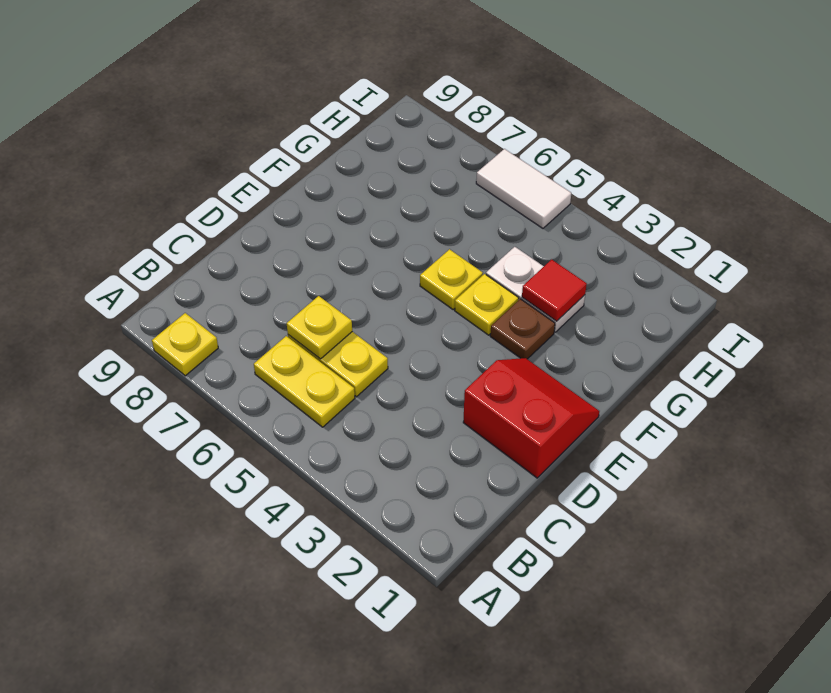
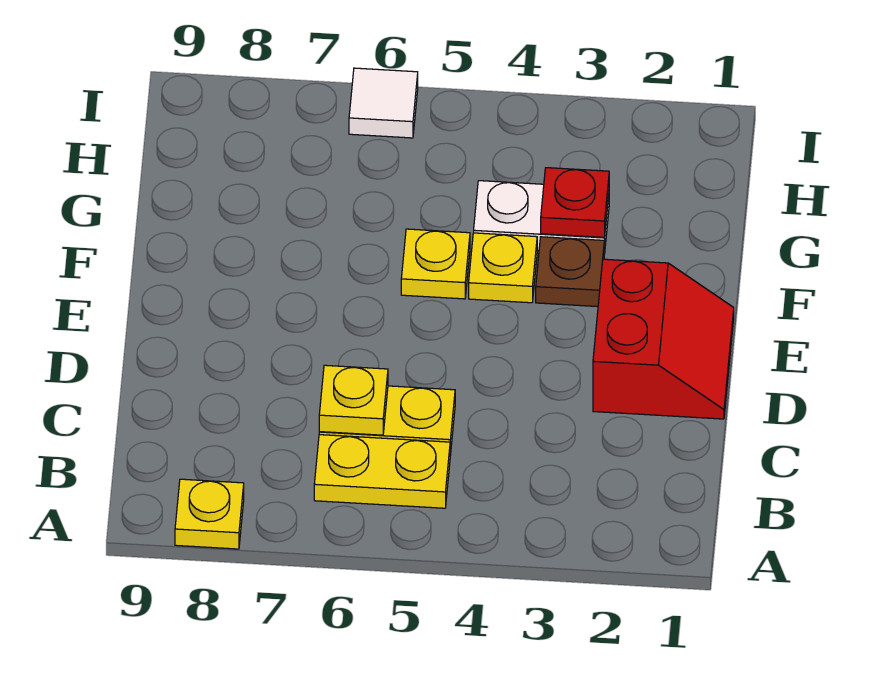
red 2x2 slope [463,358,599,478] -> red 2x2 slope turned to [593,259,734,419]
red 1x1 tile [522,259,587,321] -> red 1x1 plate [541,168,609,237]
white 1x2 tile [476,149,571,228] -> white 1x1 tile [349,68,418,138]

